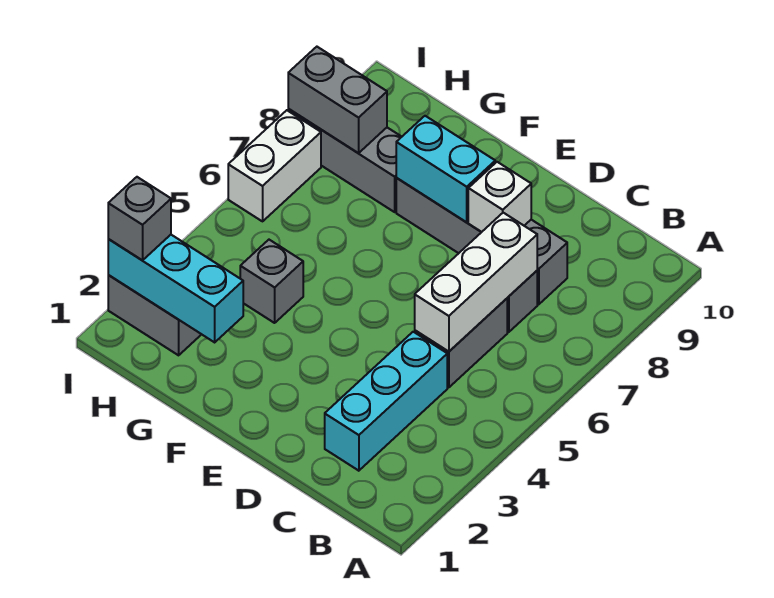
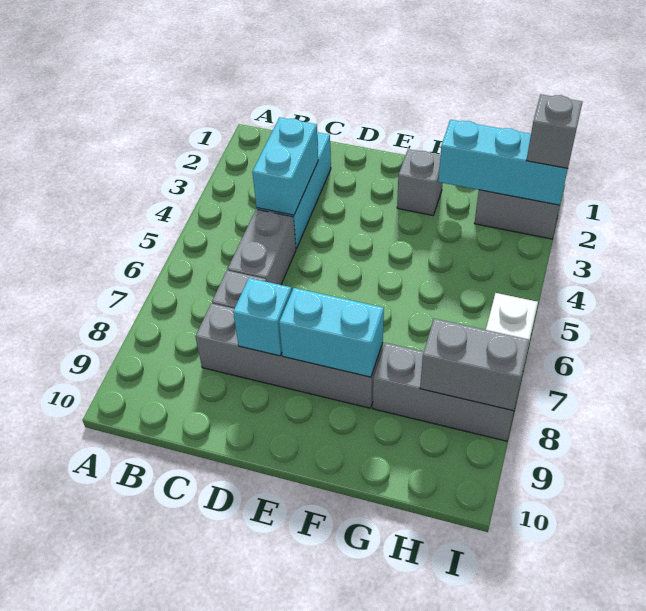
none -> cyan 1x2 brick [252,117,318,215]
white 1x3 brick [415,213,537,352] -> none
white 1x1 brick [468,162,531,232] -> cyan 1x1 brick [233,278,292,356]
grey 1x1 brick [240,240,303,323] -> grey 1x1 brick moved to [397,149,443,215]

